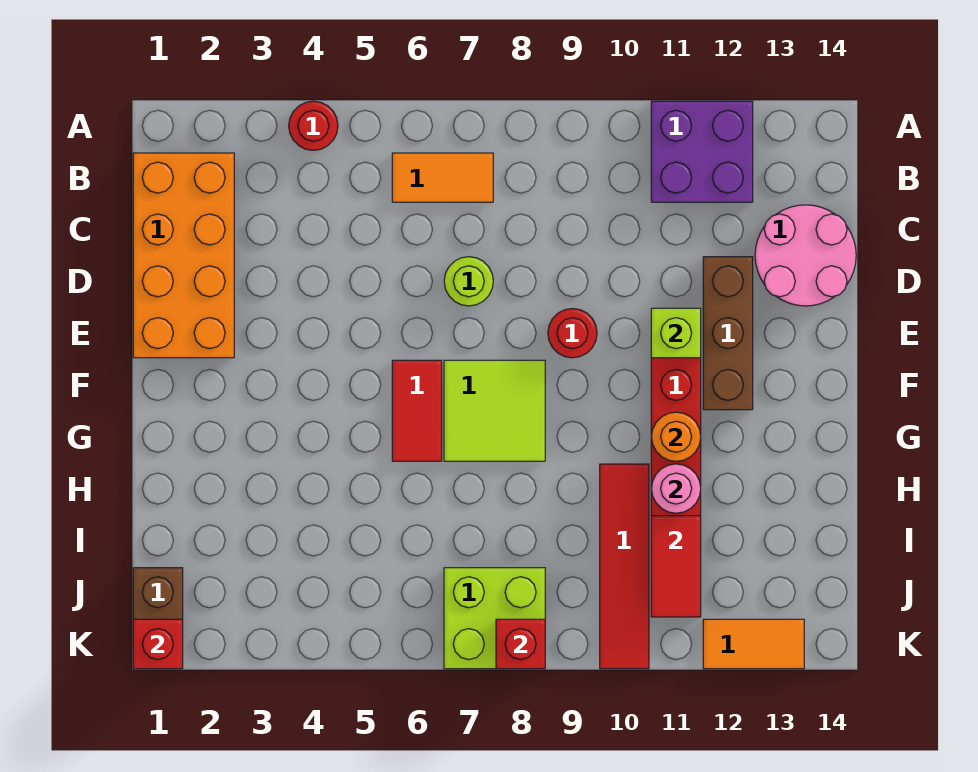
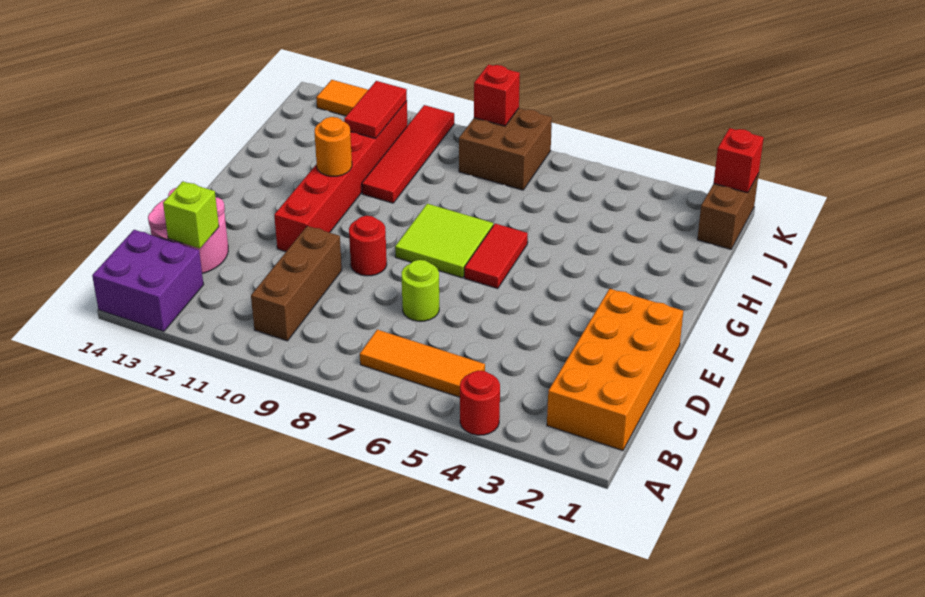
purple 2x2 brick [651,101,753,202] -> purple 2x2 brick moved to [92,230,204,331]
orange 1x2 tile [392,153,493,202] -> orange 1x3 tile [360,330,485,397]
brown 1x3 brick [703,257,753,410] -> brown 1x3 brick moved to [251,226,342,341]
lime 1x1 brick [651,308,701,358] -> lime 1x1 brick moved to [163,181,219,248]
pink 1x1 round brick [651,464,701,513] -> none
lime 2x2 brick [444,568,545,669] -> brown 2x2 brick [459,108,552,190]

